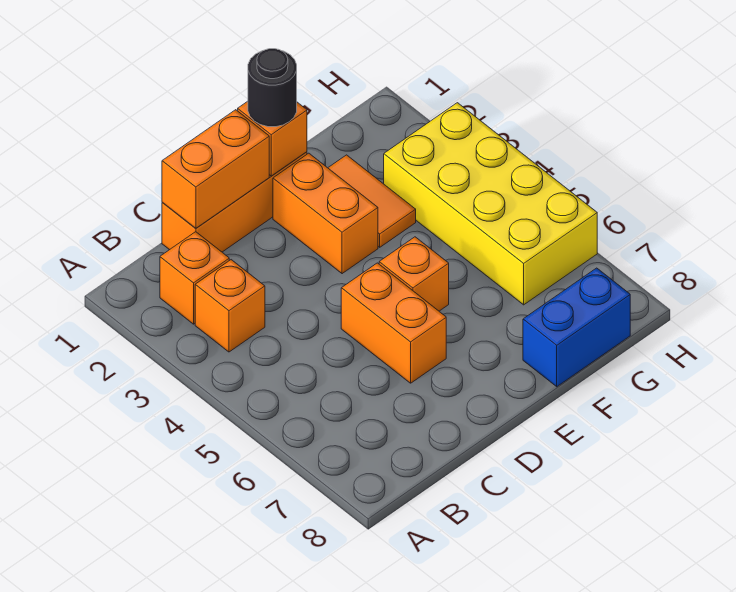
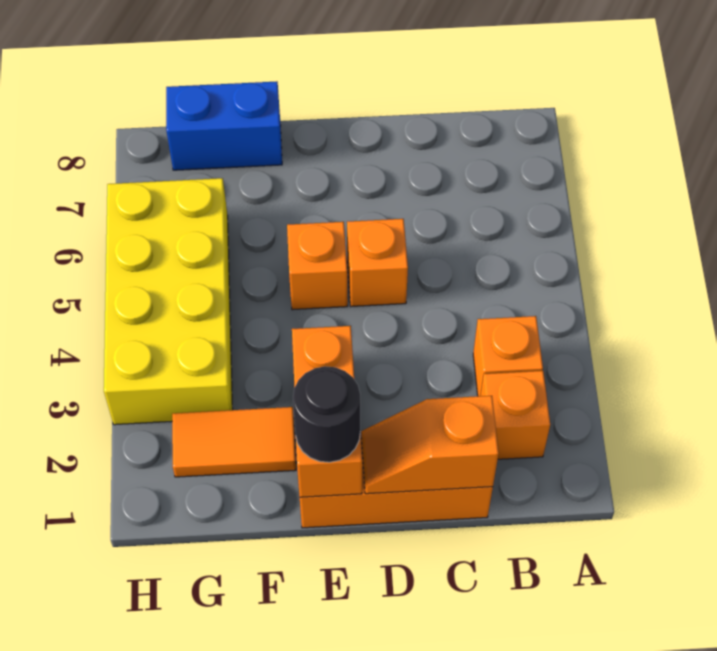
orange 1x2 brick [162,110,269,228] -> orange 1x2 slope [361,396,499,494]
orange 1x2 brick [341,263,446,383] -> orange 1x1 brick [347,219,408,306]
orange 1x2 tile [328,155,416,247] -> orange 1x2 tile turned to [172,407,296,477]

